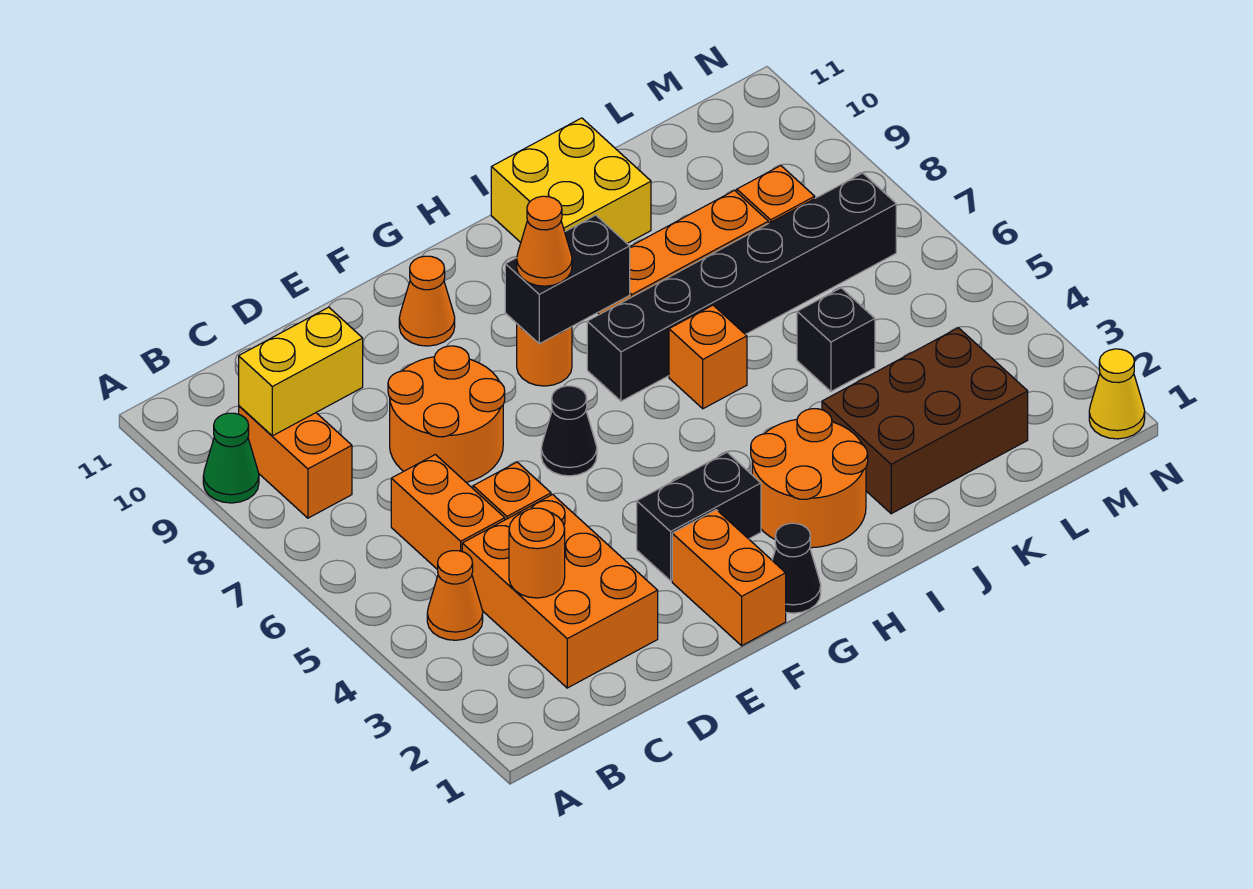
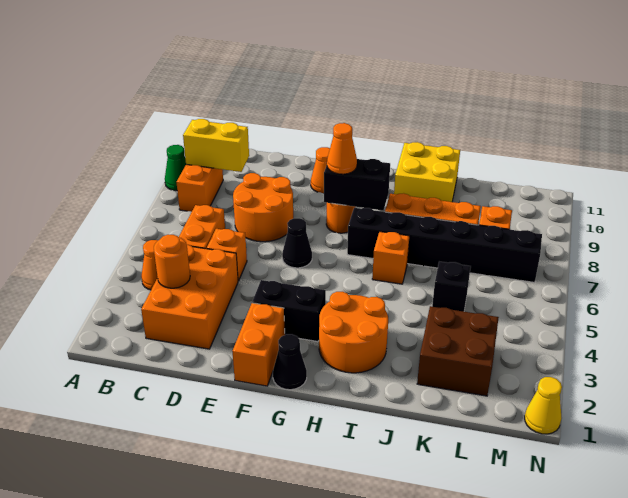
brown 2x3 brick [822,328,1028,514] -> brown 2x2 brick [417,306,499,396]

